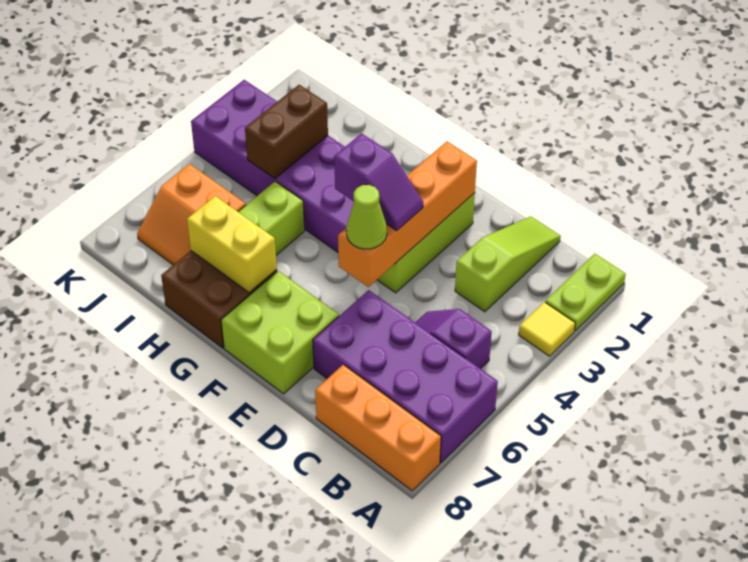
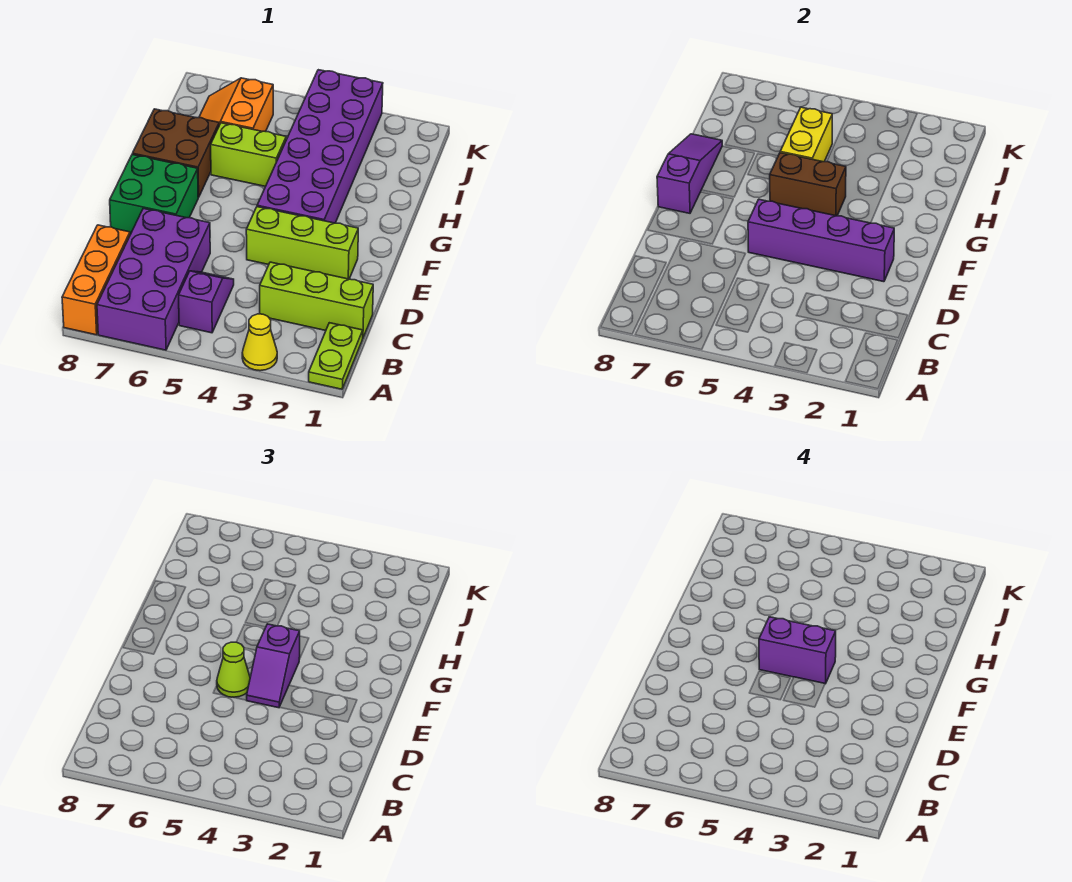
lime 1x2 plate [545,254,626,331] -> lime 1x2 plate turned to [309,323,363,389]
yellow 1x1 tile [519,302,575,356] -> yellow 1x1 cone [242,314,277,371]
lime 1x3 slope [455,216,561,312] -> lime 1x3 brick [260,262,373,337]
orange 1x4 brick [338,141,477,287] -> purple 1x4 brick [748,199,894,282]
lime 2x2 brick [221,271,339,394] -> green 2x2 brick [110,155,198,235]
none -> purple 1x2 brick [759,617,836,684]
none -> purple 1x3 slope [657,134,722,213]
yellow 1x2 brick [187,196,277,293] -> yellow 1x2 brick moved to [780,107,832,162]
brown 1x2 brick [245,85,328,179] -> brown 1x2 brick moved to [770,153,846,216]

